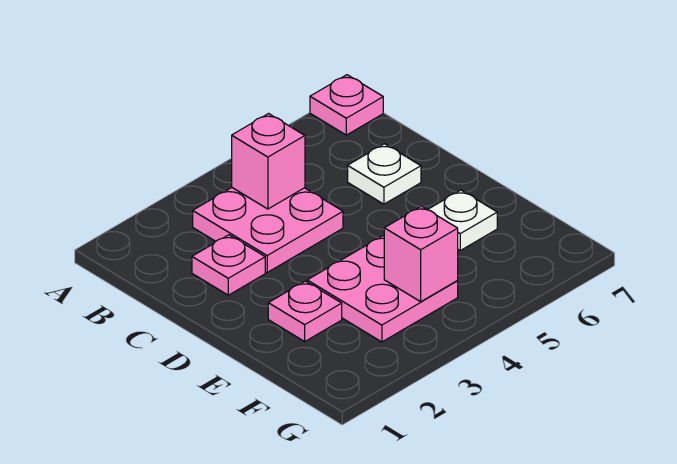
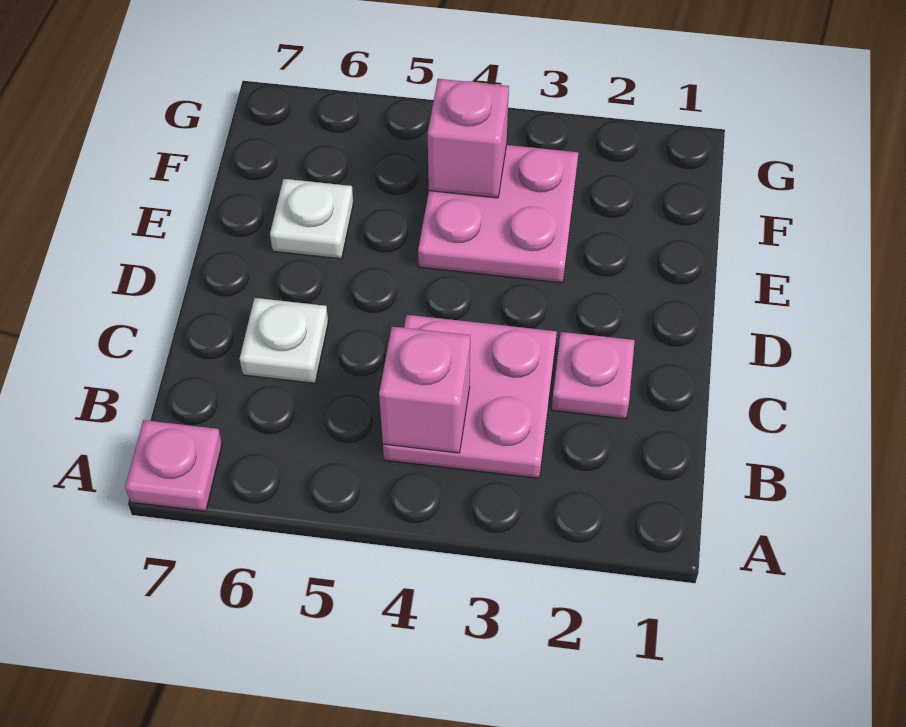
pink 1x1 plate [268,281,342,341] -> none

